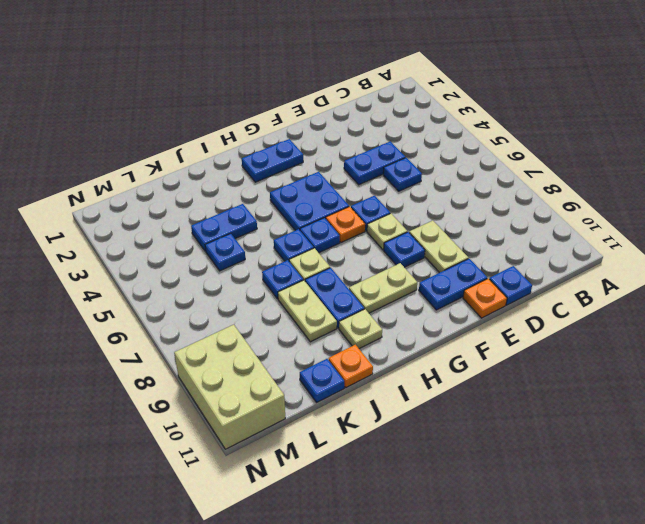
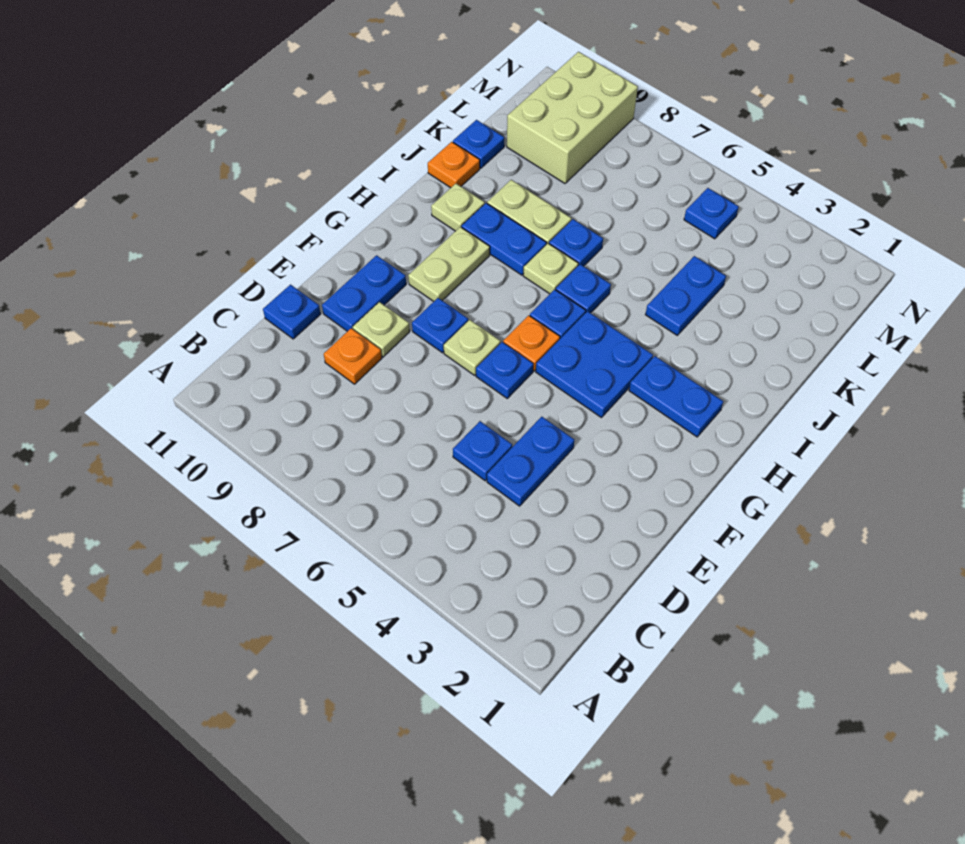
tan 1x2 plate [409,221,468,273] -> tan 1x1 plate [353,302,410,357]
orange 1x1 plate [463,278,507,318] -> orange 1x1 plate moved to [324,328,382,384]
blue 1x2 plate [242,139,303,182] -> blue 1x2 plate turned to [629,356,723,437]
blue 1x1 plate [205,233,245,271] -> blue 1x1 plate moved to [684,188,739,239]
tan 2x3 brick [174,325,285,449] -> tan 2x3 brick turned to [507,52,638,183]

